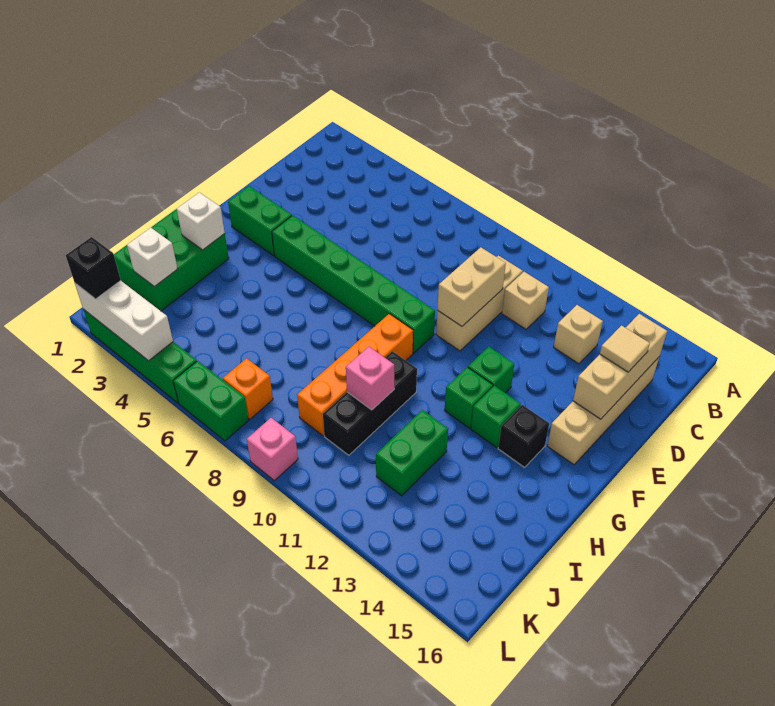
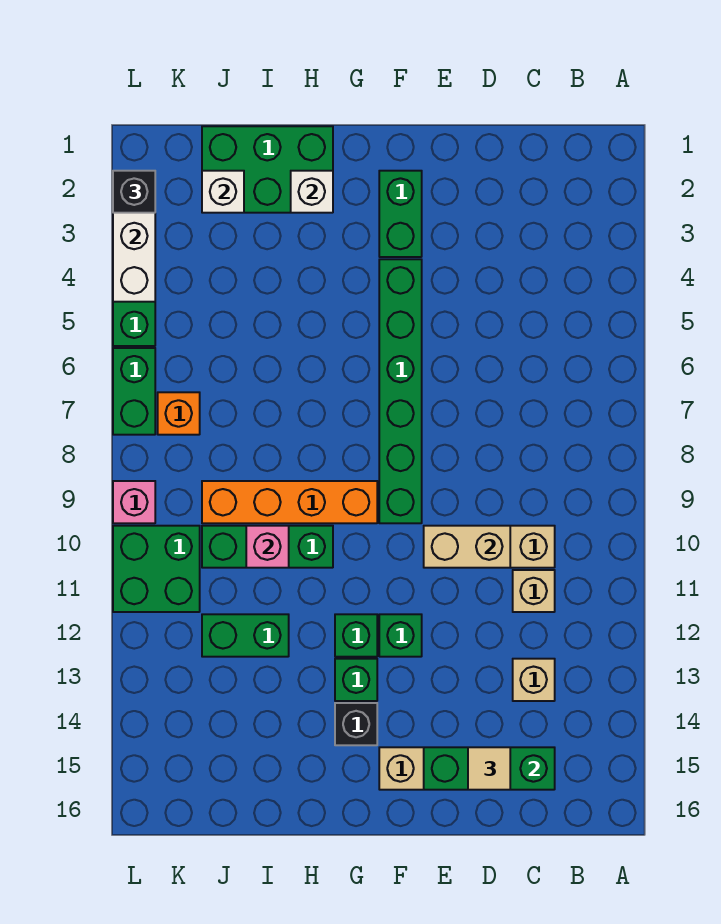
tan 1x3 brick [573,314,667,419] -> green 1x3 brick [424,747,555,790]
black 1x3 brick [323,351,417,455] -> green 1x3 brick [202,526,333,568]
none -> green 2x2 brick [113,526,200,612]

